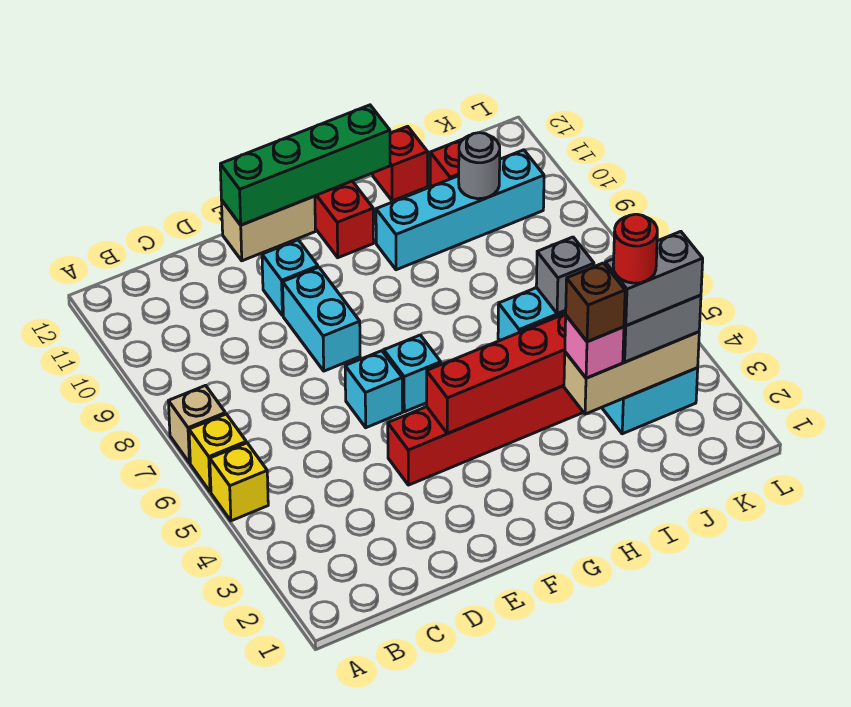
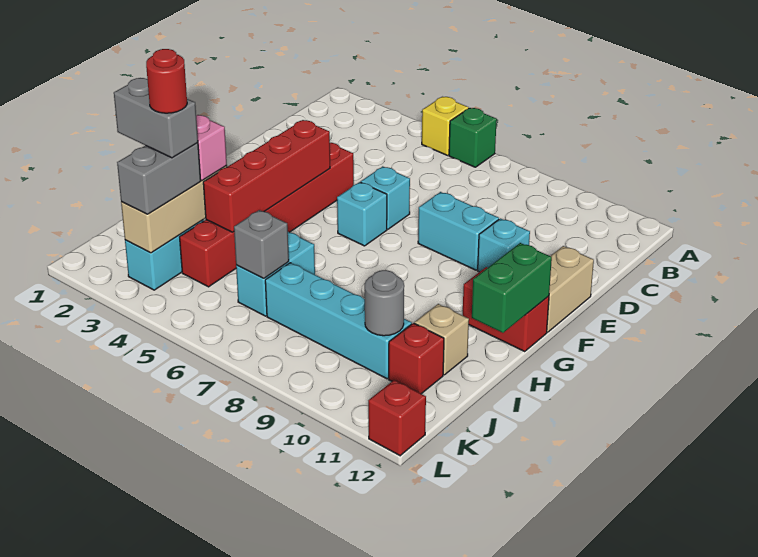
yellow 1x1 brick [189,414,246,492] -> green 1x1 brick [449,108,497,167]
tan 1x1 brick [168,385,225,463] -> tan 1x1 brick moved to [414,304,469,375]
green 1x4 brick [220,105,390,225] -> green 1x2 brick [472,243,552,333]
cyan 1x4 brick [376,150,544,270] -> cyan 1x4 brick turned to [265,263,412,379]
brown 1x1 brick [565,263,625,342] -> none
red 1x1 brick [373,126,428,201] -> red 1x1 brick moved to [368,380,426,456]
grey 1x2 brick [605,231,703,326] -> grey 1x2 brick turned to [114,78,198,158]

